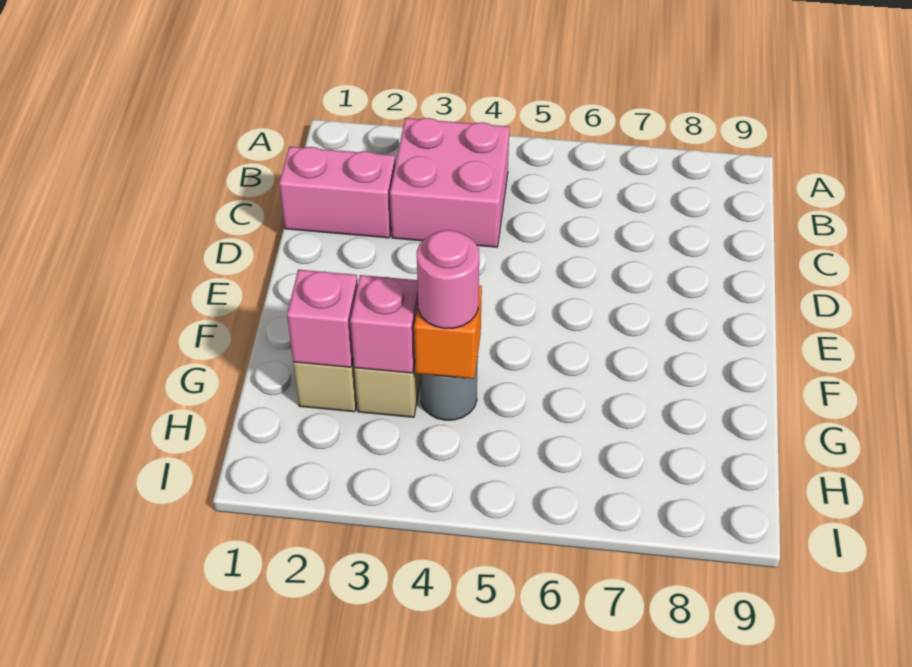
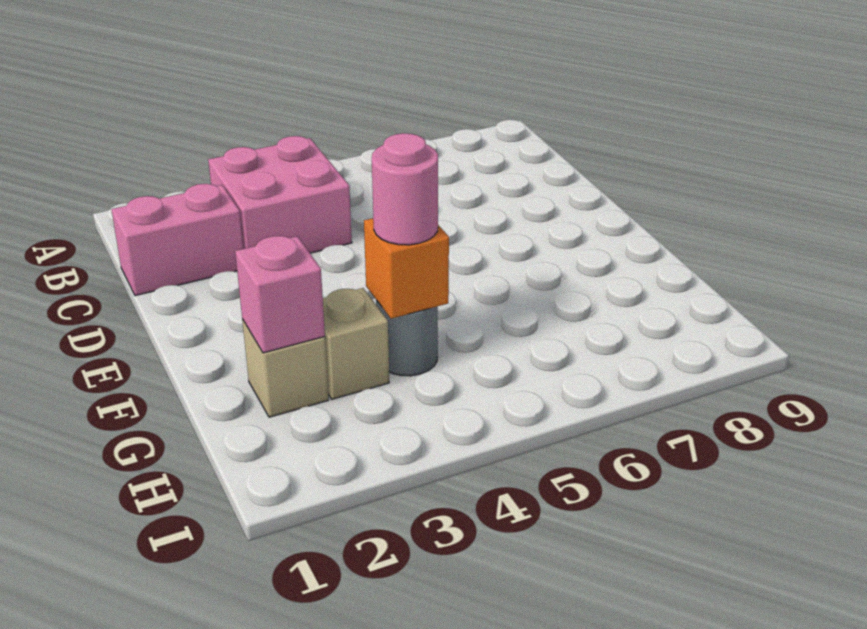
pink 1x1 brick [350,275,418,373] -> none

